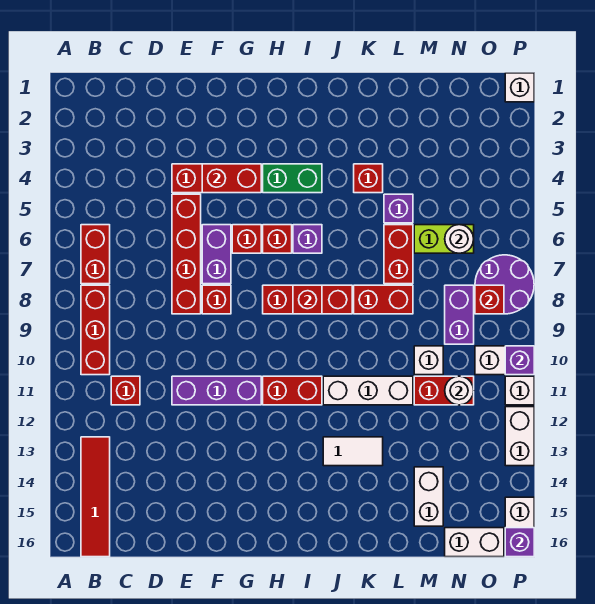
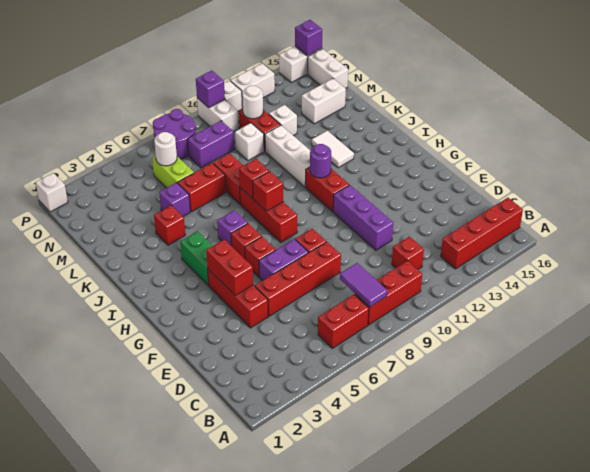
none -> purple 1x2 tile [340,263,387,307]
red 1x4 tile [81,437,110,557] -> red 1x4 brick [441,198,523,269]
none -> purple 1x1 round brick [310,144,331,178]
none -> white 1x1 brick [269,105,297,136]
red 1x1 brick [475,285,504,314] -> red 1x1 brick moved to [239,159,269,199]

